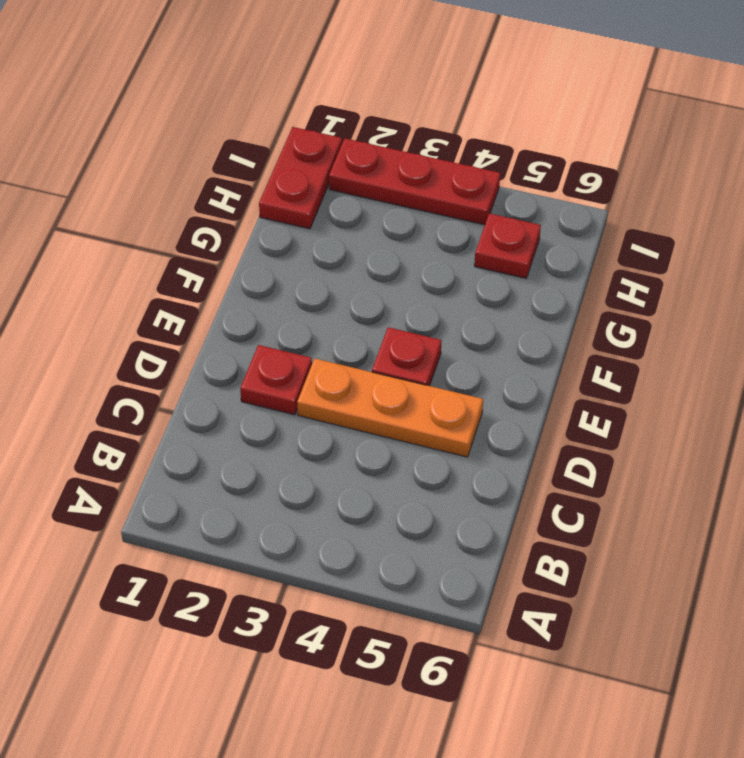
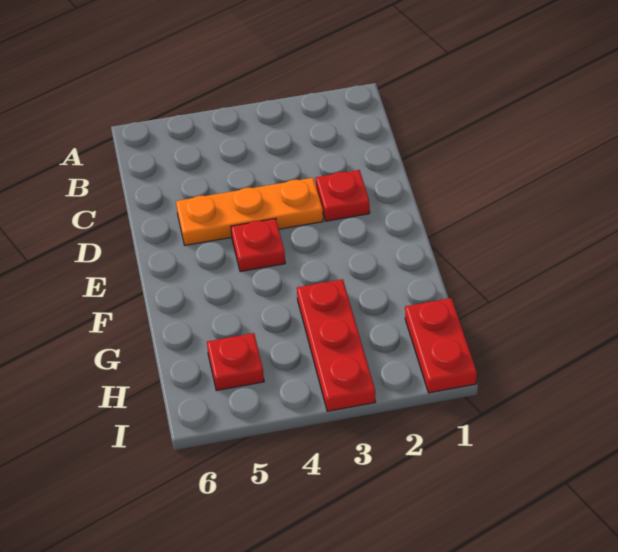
red 1x3 plate [329,139,500,225] -> red 1x3 plate turned to [297,279,375,411]

